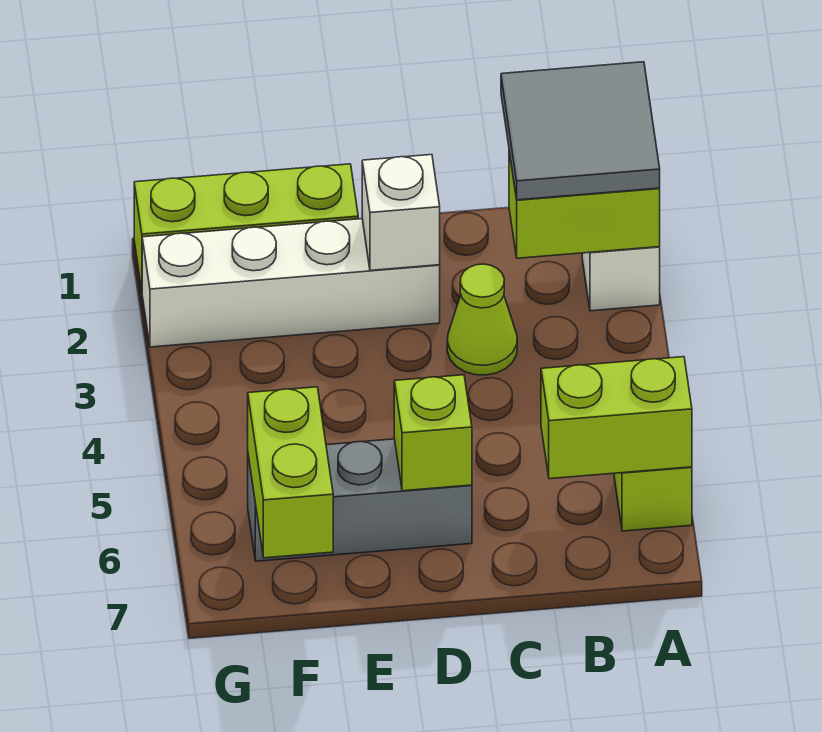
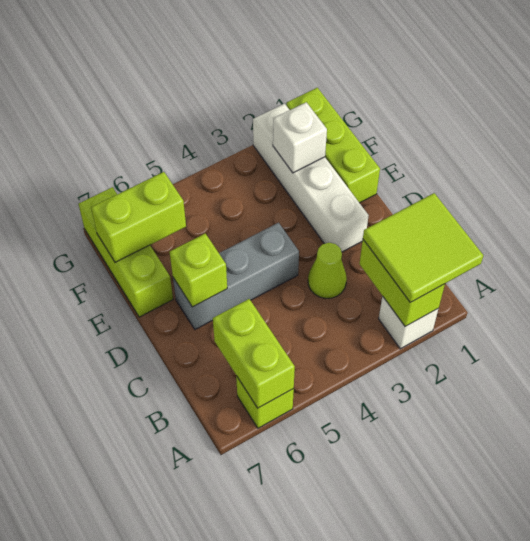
grey 2x2 tile [501,62,660,200] -> lime 2x2 tile [363,193,483,302]
white 1x1 brick [362,155,440,270] -> white 1x1 brick moved to [273,102,327,173]
grey 1x3 brick [248,439,472,561] -> grey 1x3 brick turned to [173,223,299,329]
none -> lime 1x3 brick [79,187,173,317]

